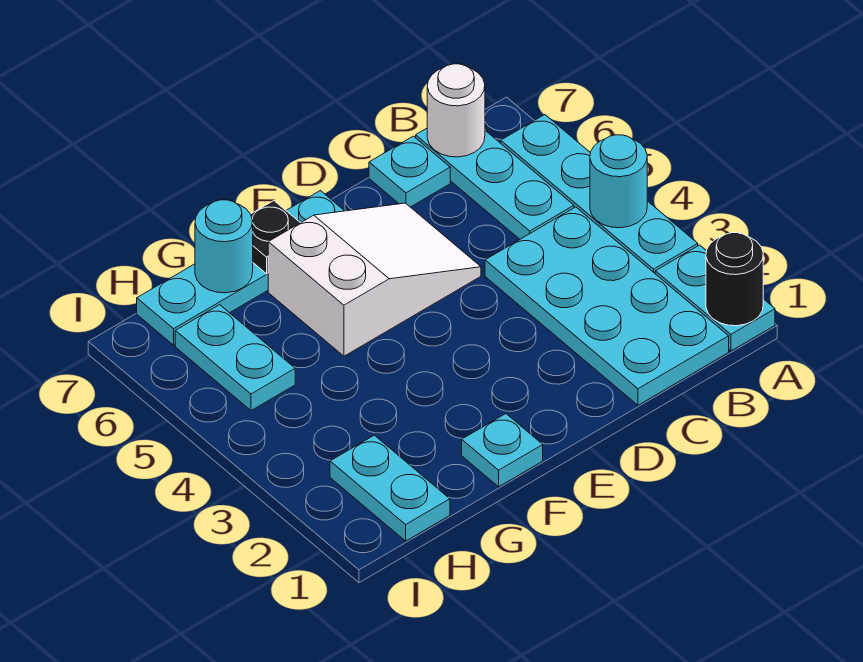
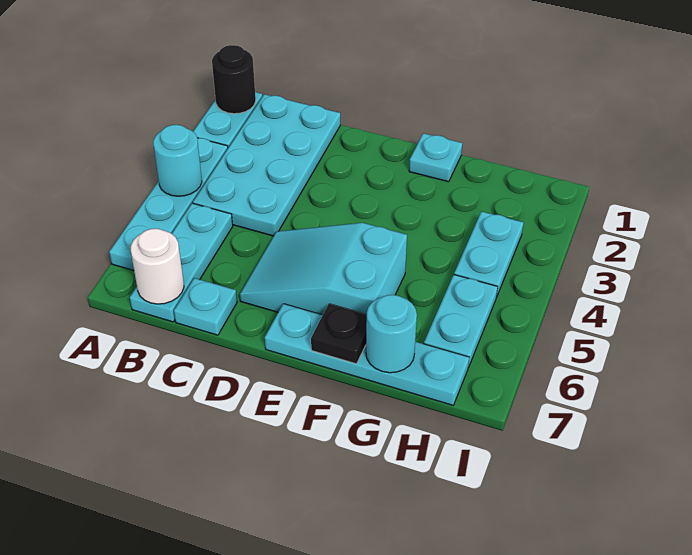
white 2x3 slope [268,203,481,356] -> cyan 2x3 slope [240,223,407,315]
cyan 1x2 plate [330,435,450,541] -> cyan 1x2 plate moved to [454,211,524,297]

